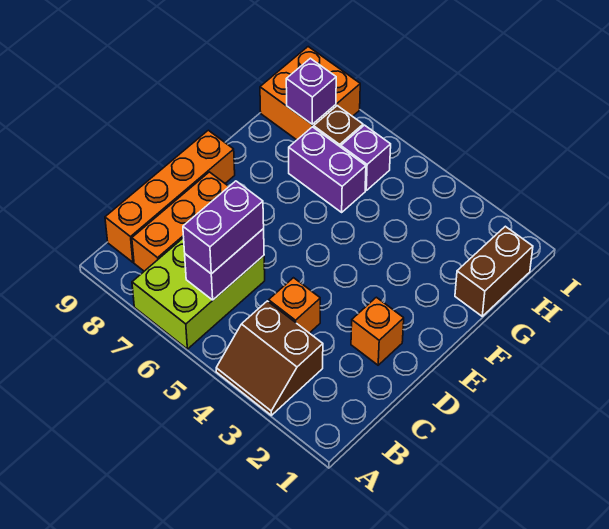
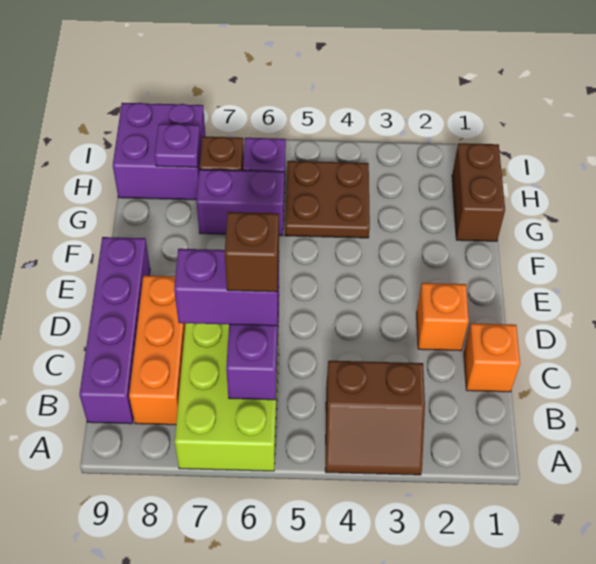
purple 1x2 brick [183,181,264,274] -> purple 1x2 brick turned to [174,249,279,326]
orange 1x4 brick [105,130,235,262] -> purple 1x4 brick [79,237,150,424]
orange 1x1 brick [269,278,320,333] -> orange 1x1 brick moved to [464,323,520,392]
none -> brown 1x1 brick [225,212,279,292]
none -> brown 2x2 plate [285,161,370,238]
orange 2x2 brick [260,47,360,140] -> purple 2x2 brick [113,103,206,200]
purple 1x1 brick [286,58,336,124] -> purple 1x1 plate [155,124,200,167]

